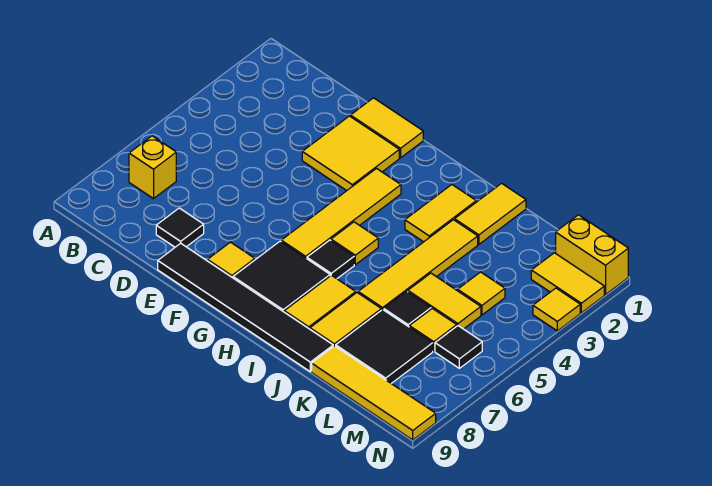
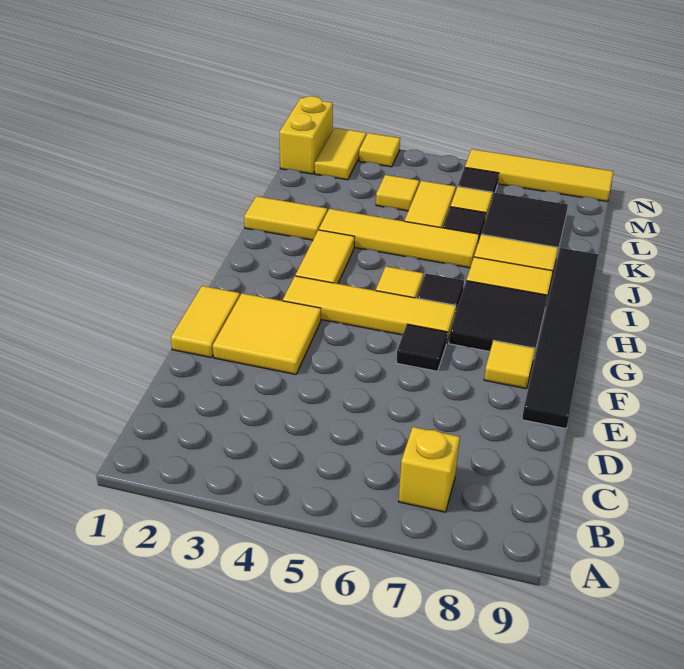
black 1x1 tile [156,208,204,247] -> black 1x1 tile moved to [396,324,448,371]
yellow 1x2 tile [405,185,476,242] -> yellow 1x2 tile turned to [295,230,355,284]
yellow 1x4 tile [312,346,436,440] -> yellow 1x4 tile turned to [465,149,614,202]

